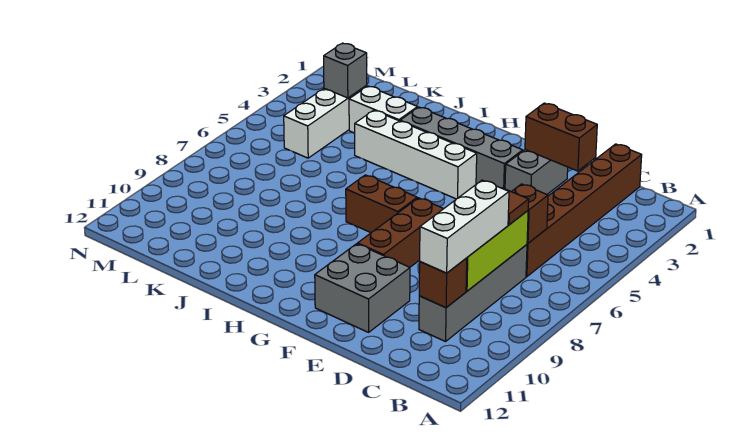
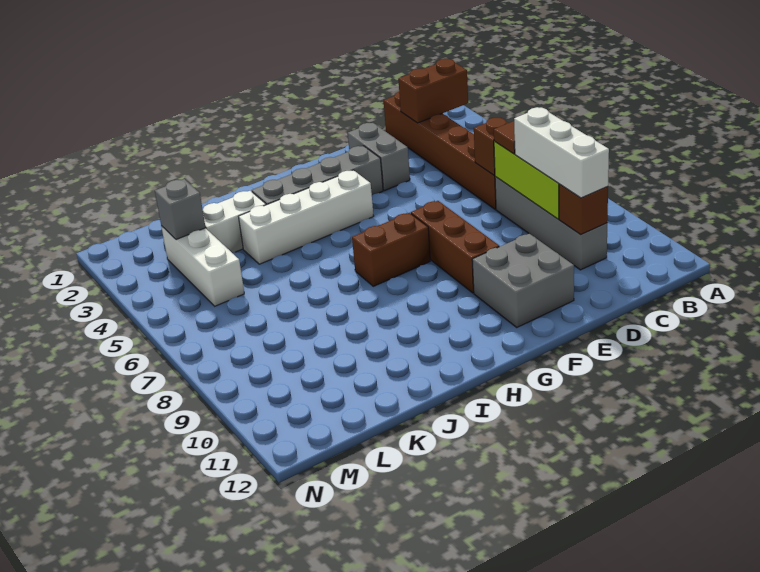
brown 1x2 brick [525,103,597,171] -> brown 1x2 brick moved to [398,59,468,123]

